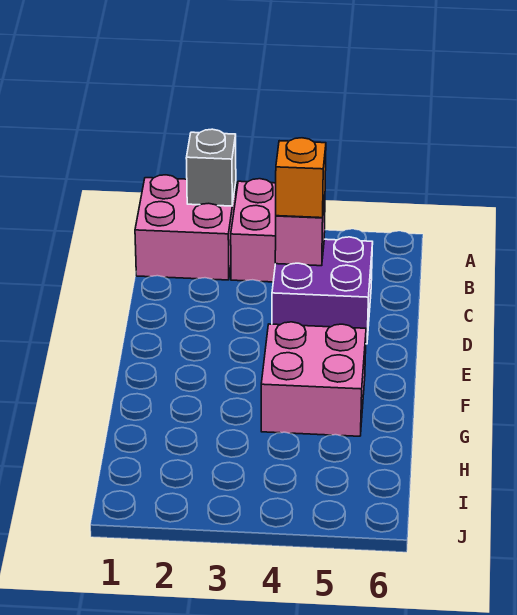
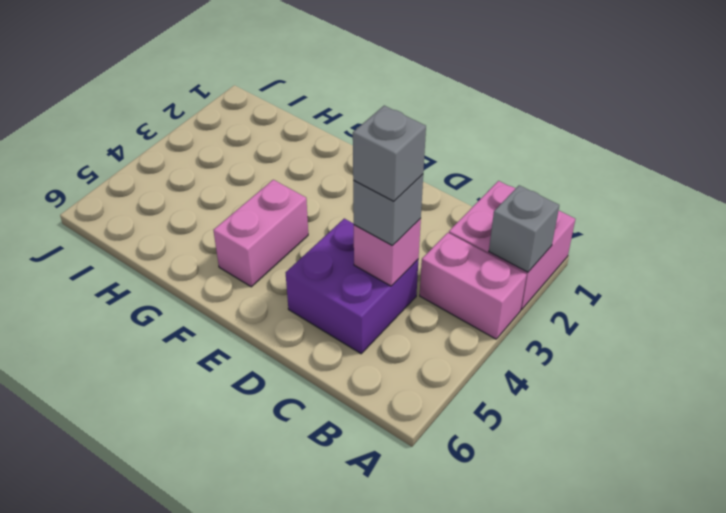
orange 1x1 brick [276,138,326,218] -> grey 1x1 brick [353,174,423,246]
none -> grey 1x1 brick [353,106,426,201]
pink 2x2 brick [261,322,366,436] -> pink 1x2 brick [213,180,308,287]

